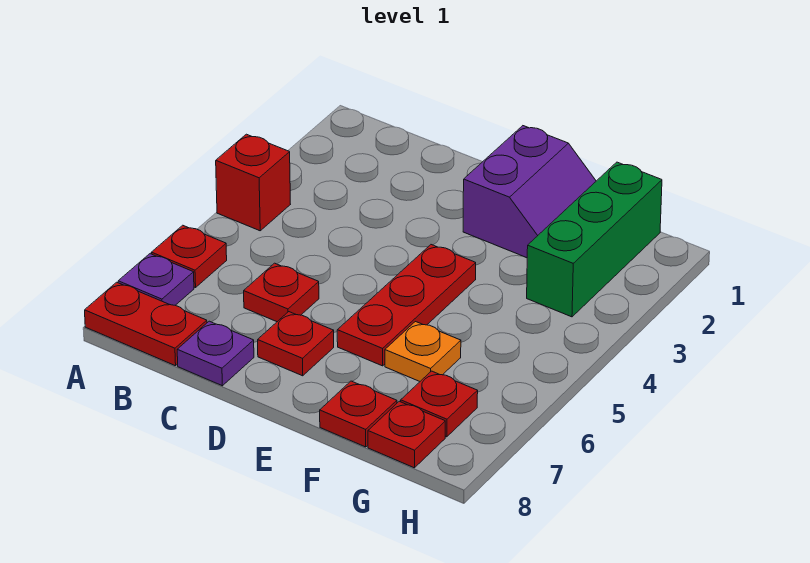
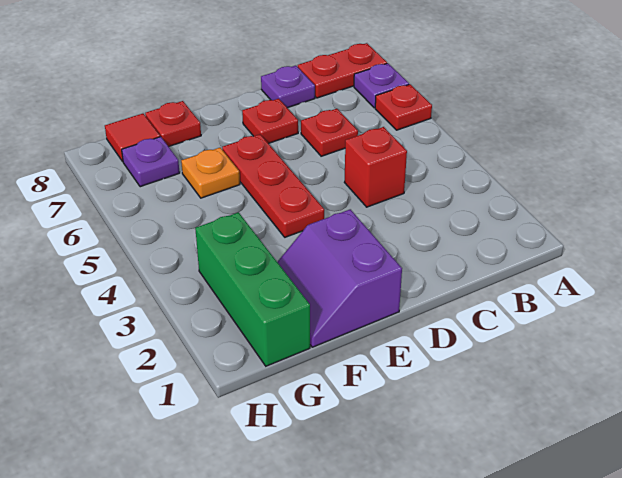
red 1x1 brick [216,134,290,231] -> red 1x1 brick moved to [344,127,407,207]
red 1x1 plate [401,371,478,437] -> purple 1x1 plate [122,137,180,187]
red 1x1 plate [368,401,445,468] -> red 1x1 tile [105,114,160,162]

